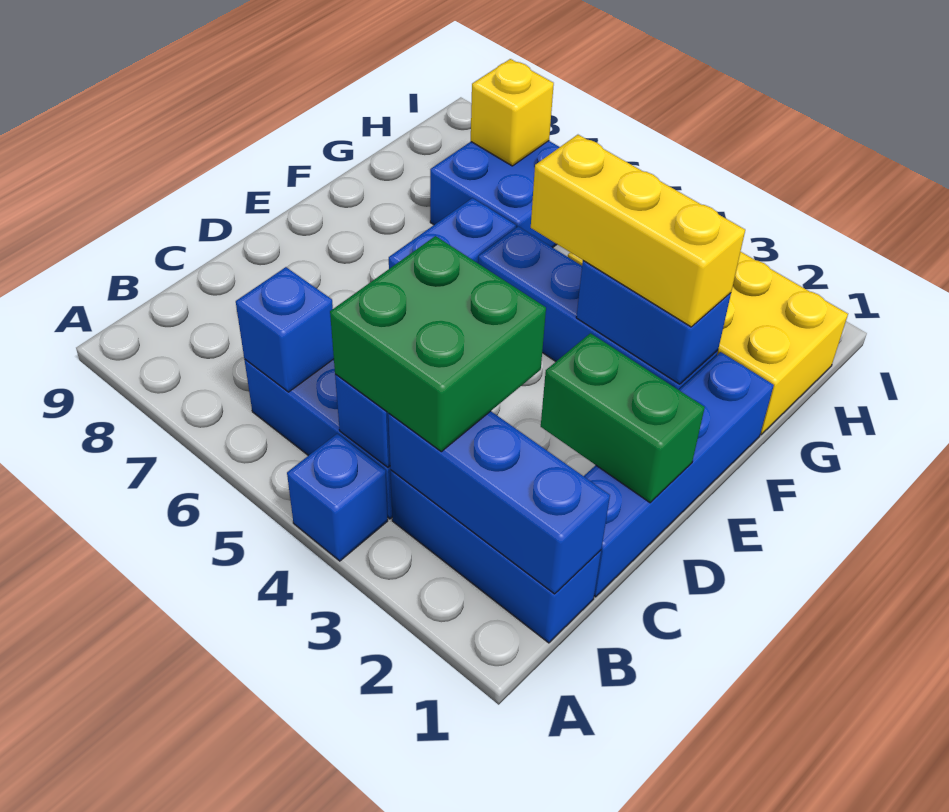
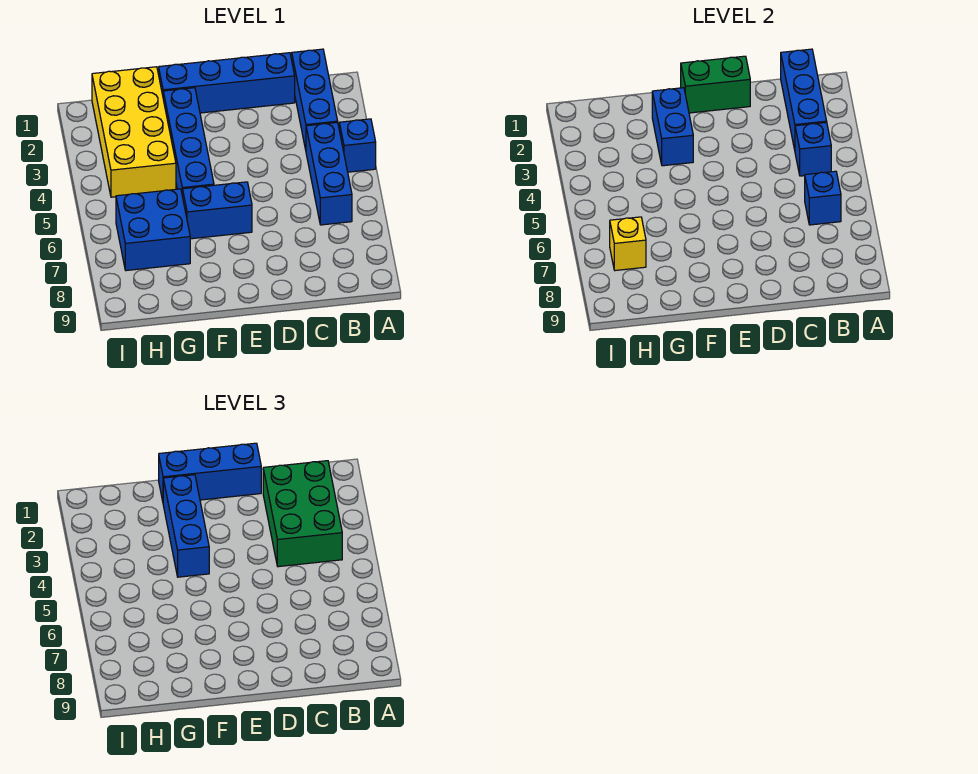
green 2x2 brick [330,236,546,452] -> green 2x3 brick [263,461,342,567]
green 1x2 brick [541,333,705,503] -> green 1x2 brick turned to [681,56,750,113]
none -> blue 1x3 brick [159,443,261,501]
yellow 1x3 brick [531,135,745,327] -> blue 1x3 brick [163,475,209,577]

